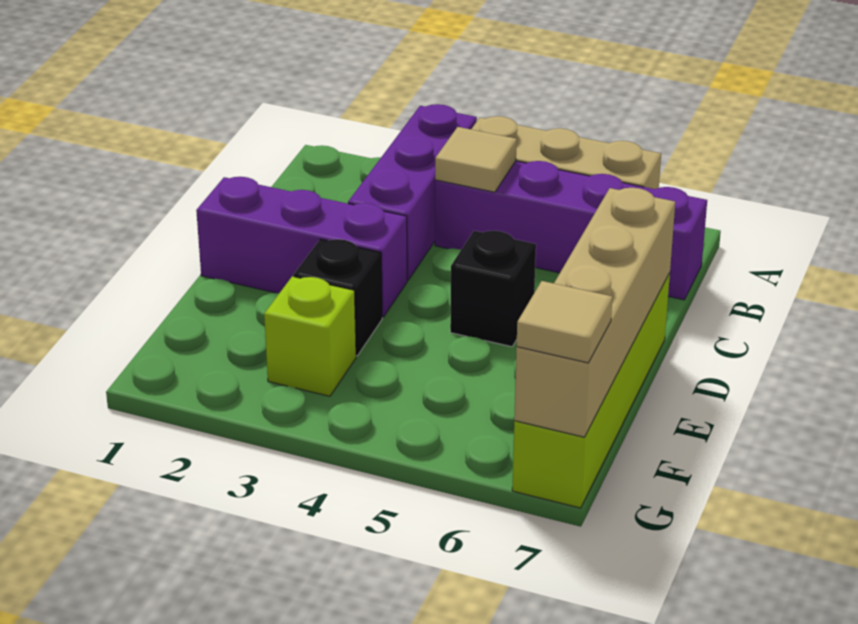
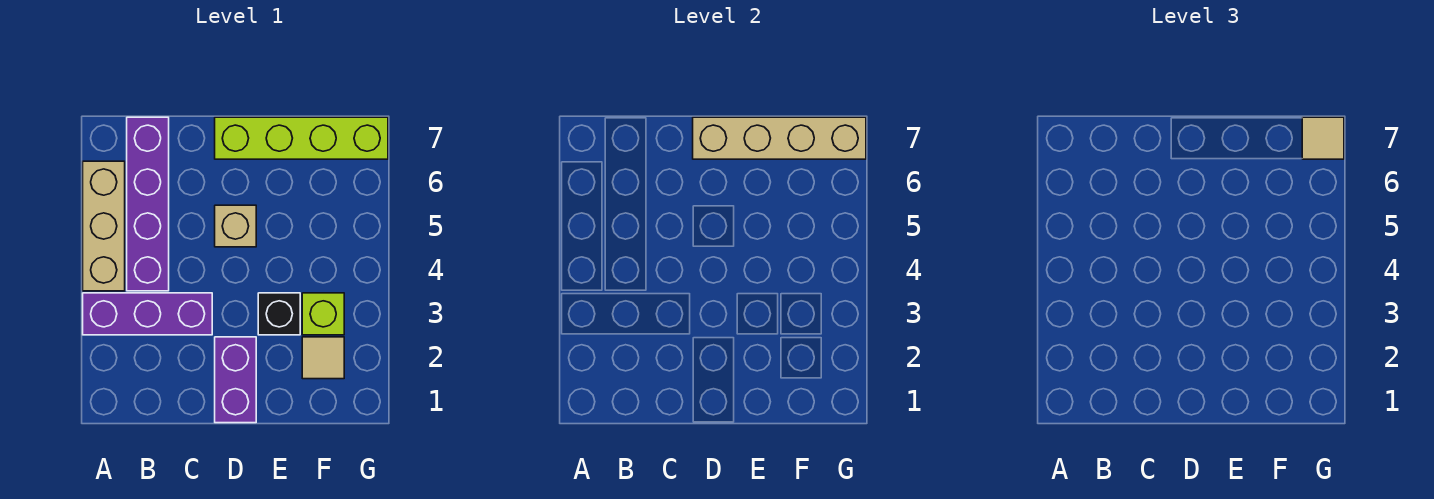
tan 1x1 tile [435,127,517,192] -> tan 1x1 tile moved to [302,337,344,379]
purple 1x3 brick [196,177,407,317] -> purple 1x2 brick [215,337,256,423]
black 1x1 brick [450,231,536,347] -> tan 1x1 brick [215,205,256,247]

